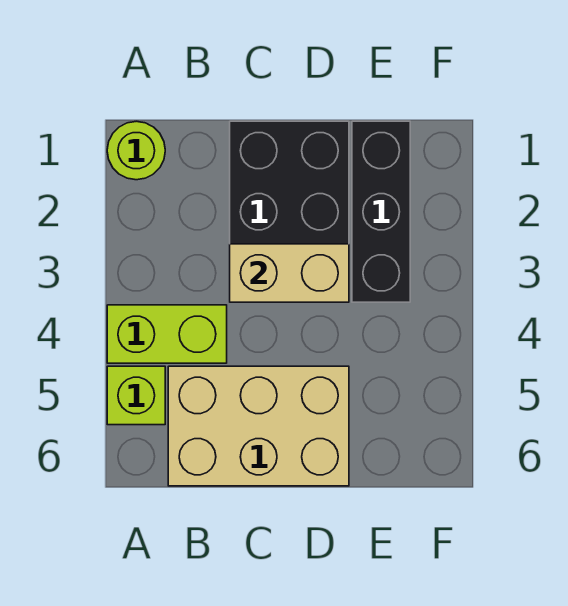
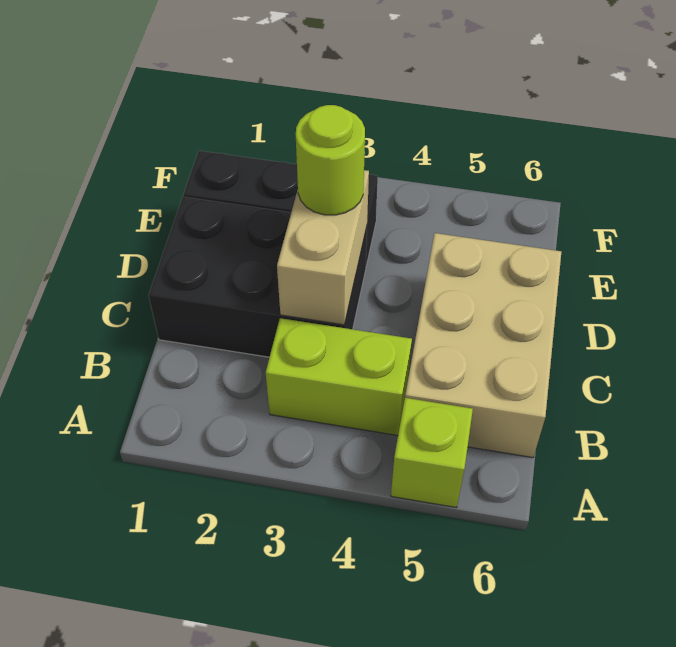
lime 1x1 round brick [107,121,165,180] -> lime 1x1 round brick moved to [296,105,365,215]
lime 1x2 brick [107,305,227,363] -> lime 1x2 brick turned to [266,318,412,436]

